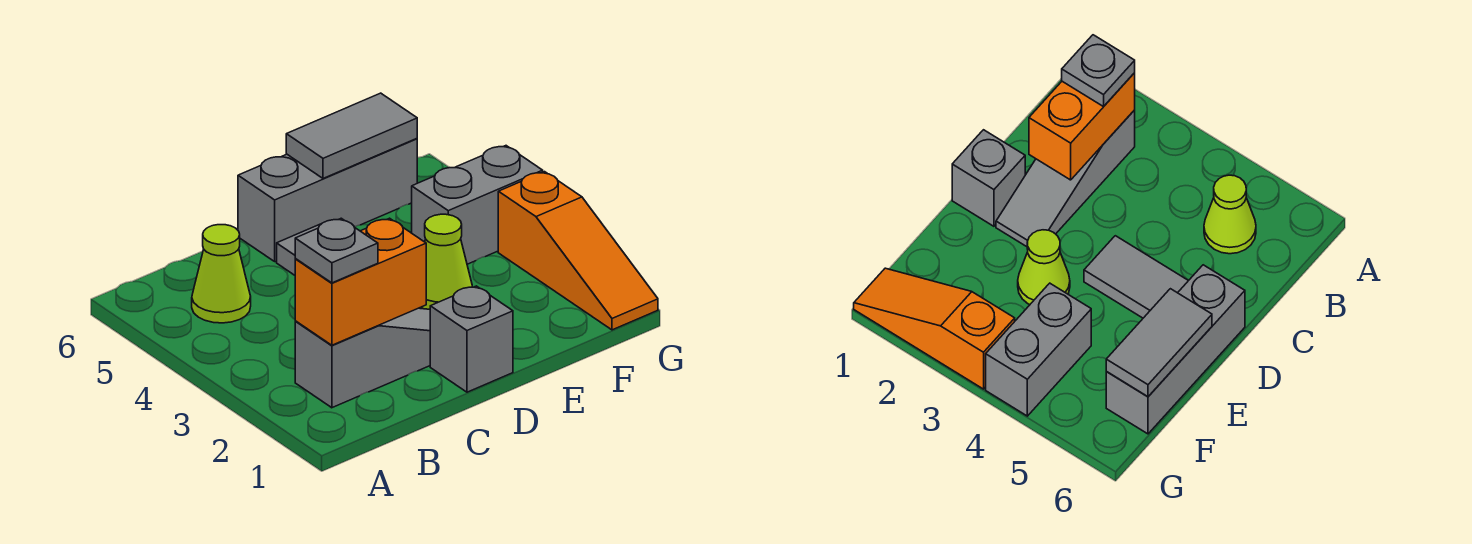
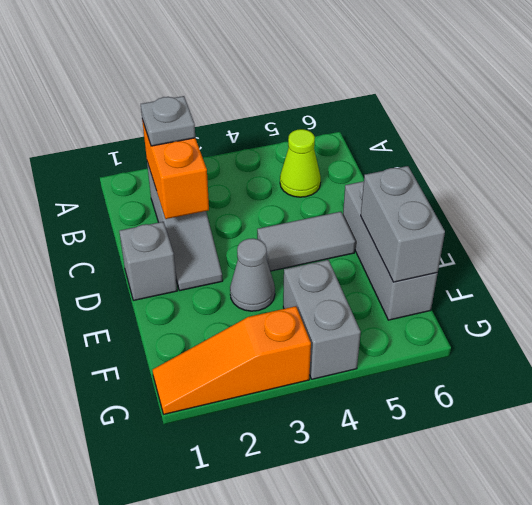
lime 1x1 cone [421,214,472,309] -> grey 1x1 cone [230,239,275,311]
grey 1x2 tile [286,93,417,178] -> grey 1x2 brick [361,166,445,282]

